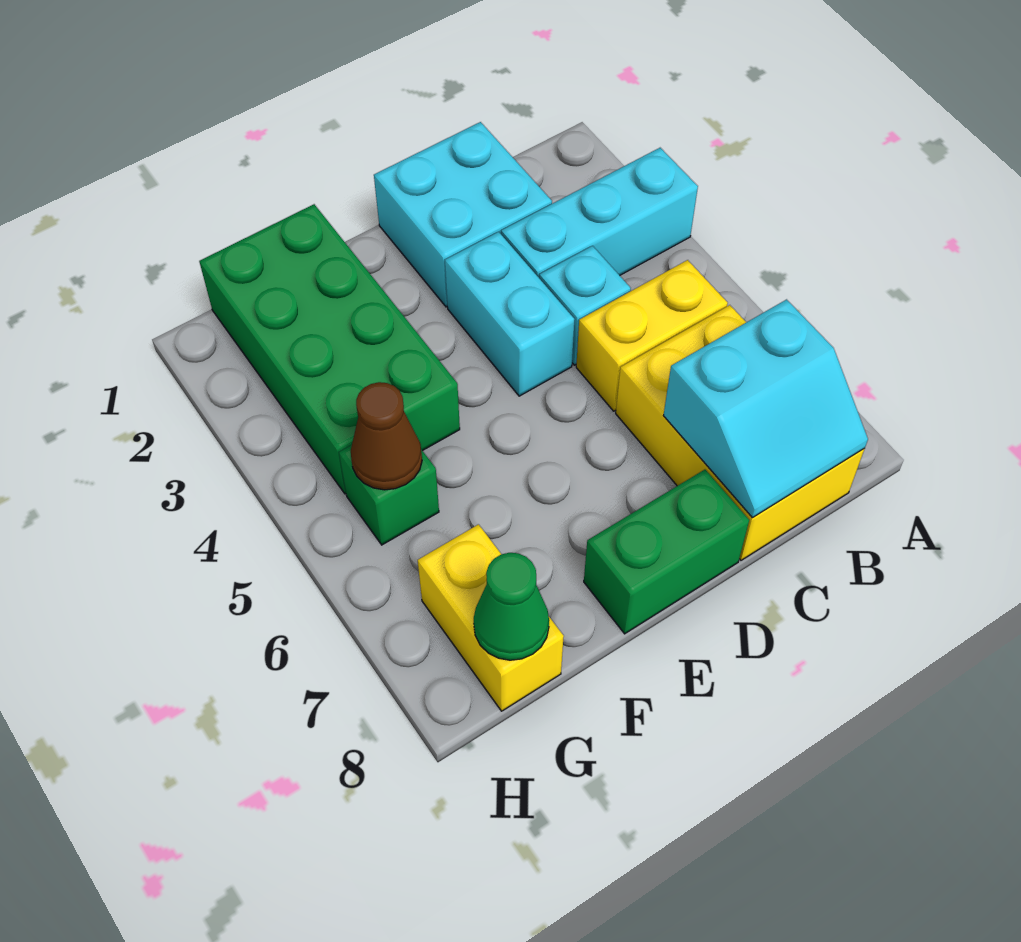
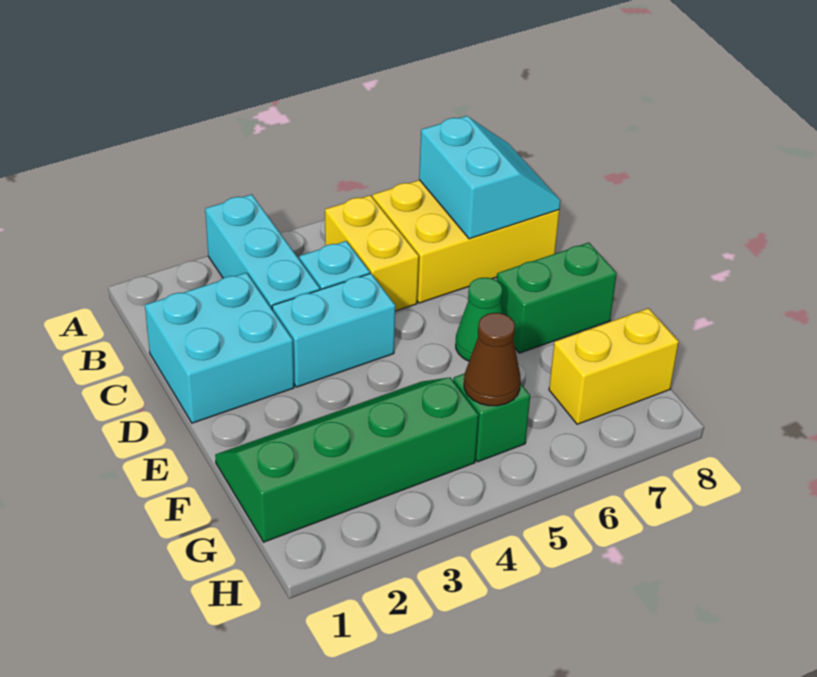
green 1x2 brick [584,470,749,634] -> green 1x2 brick turned to [497,243,617,353]
green 2x4 brick [199,204,460,494] -> green 2x4 slope [215,378,479,542]
green 1x1 cone [474,553,549,660] -> green 1x1 cone moved to [456,278,503,361]

